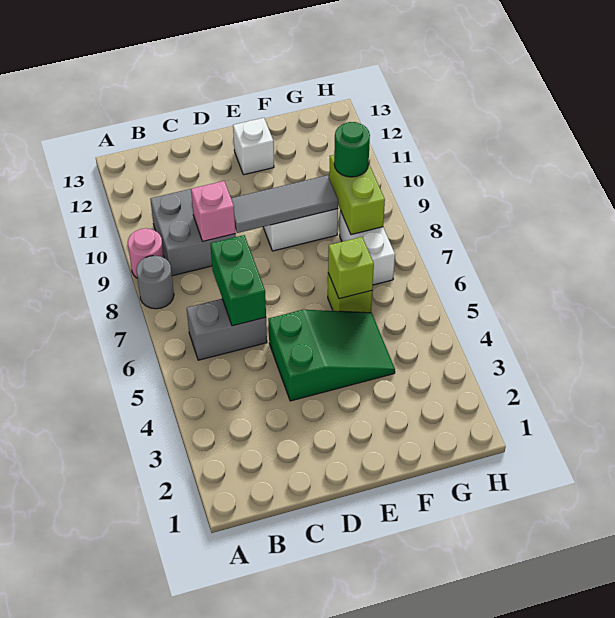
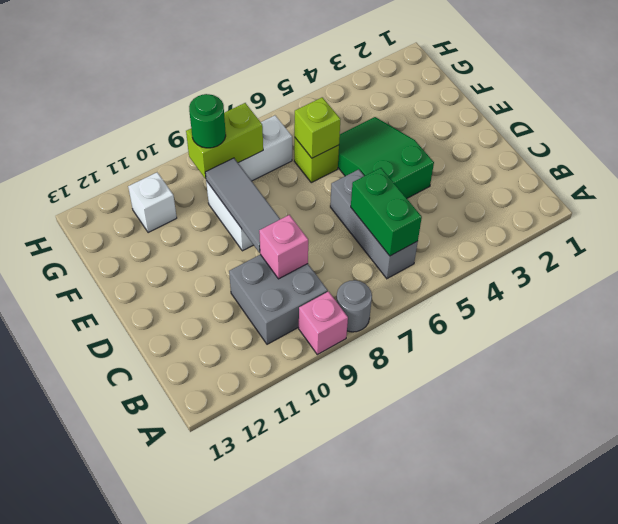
pink 1x1 round brick [128,228,164,278] -> pink 1x1 brick [299,292,348,355]
grey 1x2 brick [187,299,267,360] -> grey 1x3 brick [330,169,418,279]
green 1x2 brick [210,235,266,326] -> green 1x2 brick turned to [351,168,422,256]
white 1x1 brick [233,118,274,175] -> white 1x1 brick moved to [128,172,177,233]

